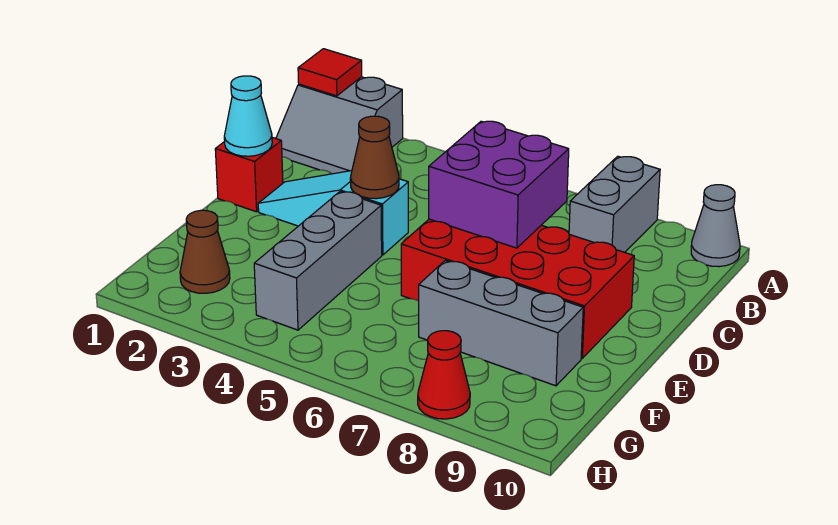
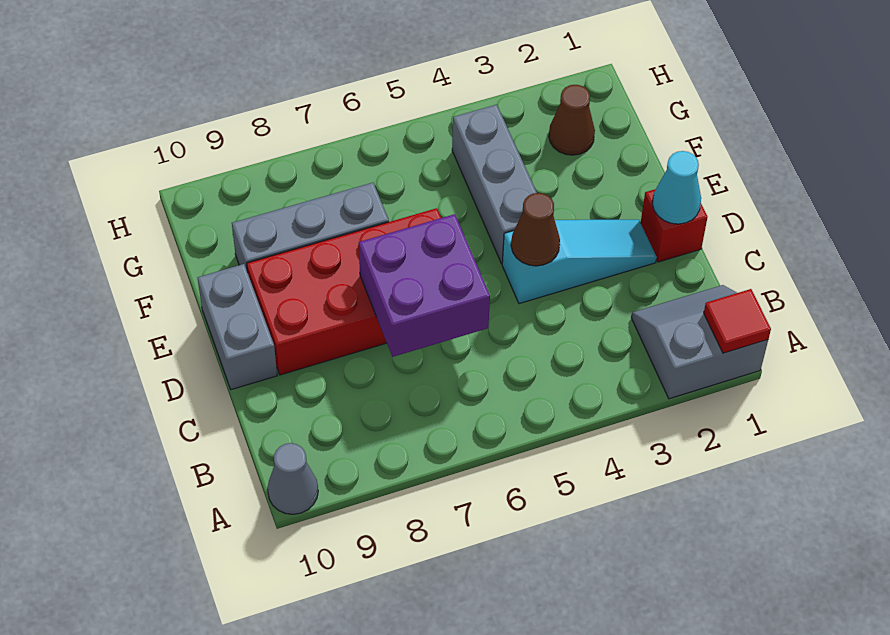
grey 1x2 brick [569,156,660,252] -> grey 1x2 brick moved to [198,264,277,390]
red 1x1 cone [418,331,470,419] -> none

